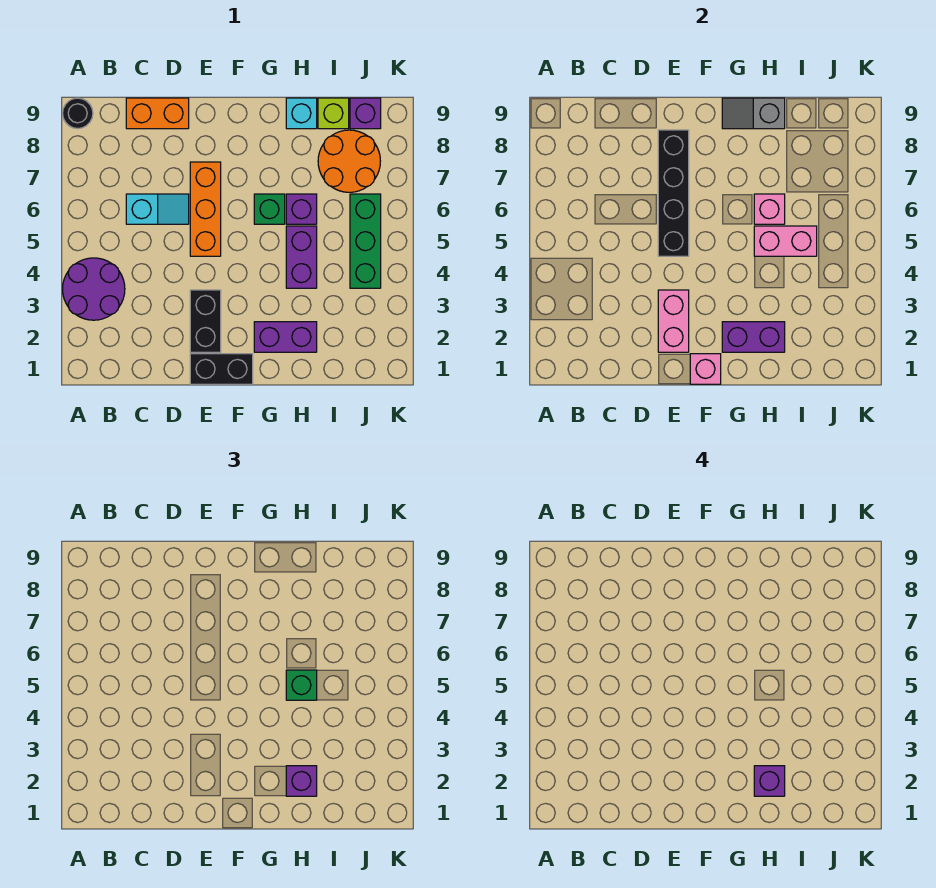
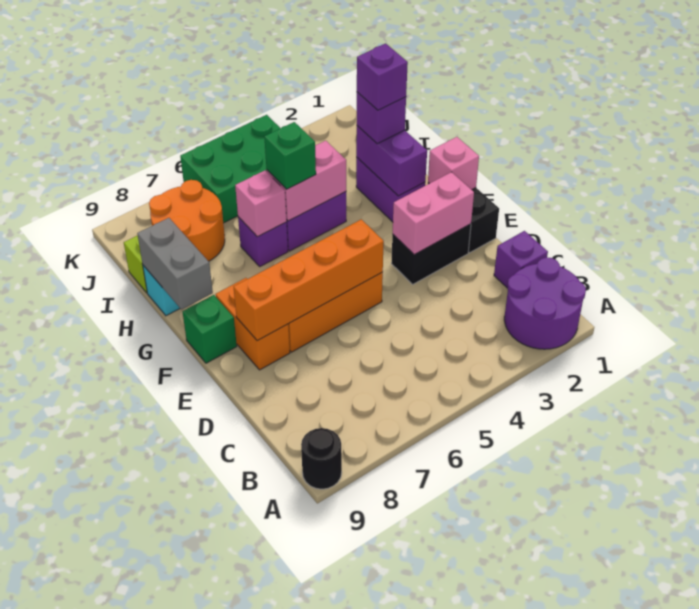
purple 2x2 round brick [63,258,125,320] -> purple 2x2 round brick moved to [504,257,586,349]
cyan 1x2 slope [126,194,189,224] -> none
orange 1x2 brick [126,98,189,129] -> orange 1x2 brick moved to [215,278,290,370]
black 1x4 brick [658,130,689,256] -> orange 1x4 brick [234,219,384,341]
green 1x1 brick [254,194,285,224] -> green 1x1 brick moved to [182,295,237,363]
grey 1x2 slope [722,98,785,129] -> grey 1x2 brick [137,218,213,309]
pink 1x2 brick [754,226,817,256] -> pink 1x2 brick turned to [267,141,346,221]
green 1x3 brick [350,194,381,288] -> green 2x3 brick [180,115,280,223]
purple 1x1 brick [350,98,381,129] -> purple 1x1 brick moved to [494,231,548,288]

